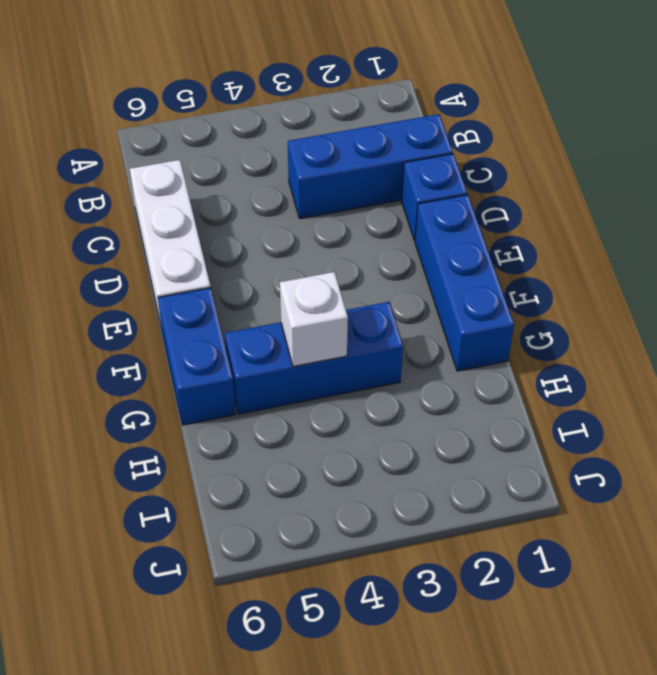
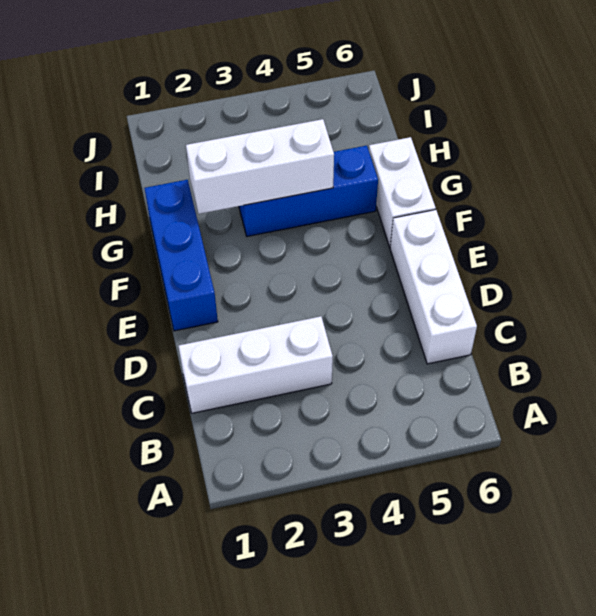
blue 1x3 brick [288,114,453,219] -> white 1x3 brick [178,316,333,413]
blue 1x1 brick [402,154,467,241] -> none
blue 1x2 brick [158,288,236,425] -> white 1x2 brick [369,137,436,247]
white 1x1 brick [280,272,348,366] -> white 1x3 brick [186,119,334,214]

